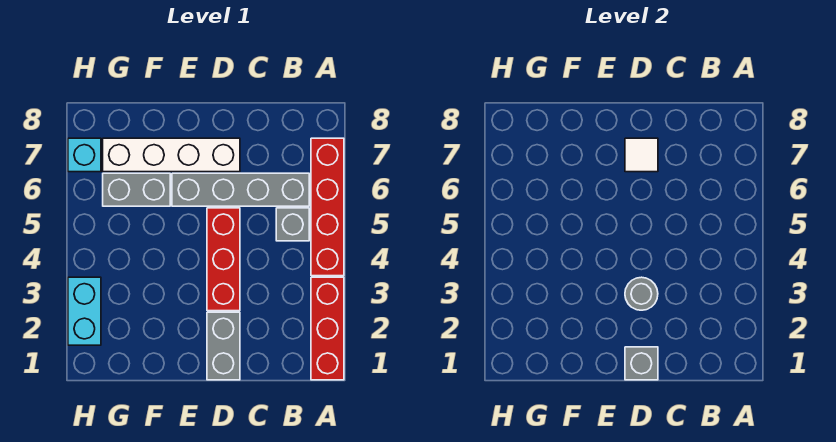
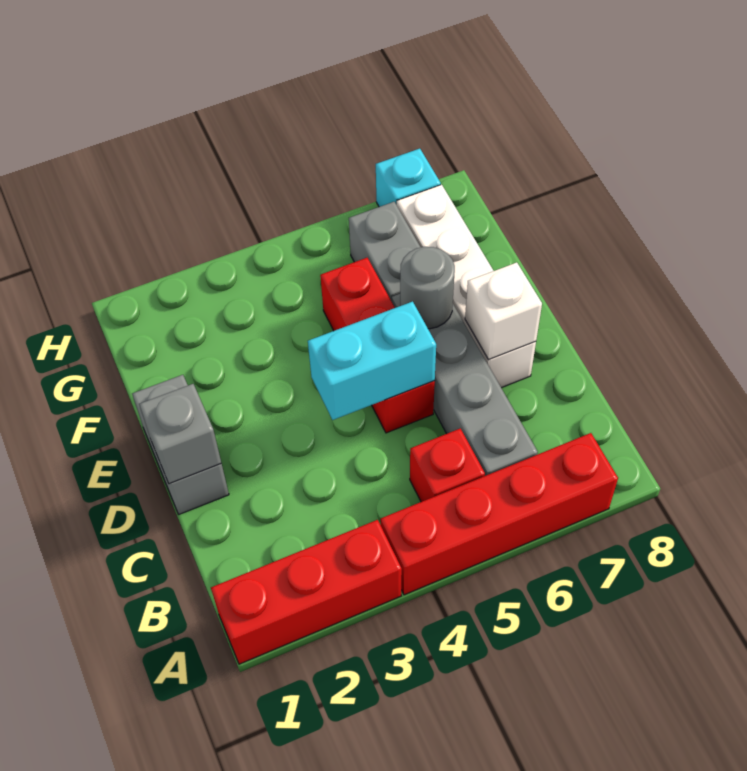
grey 1x1 brick [276,208,309,241] -> red 1x1 brick [410,428,485,502]
grey 1x2 brick [207,312,240,380] -> grey 1x2 brick turned to [132,375,229,514]
red 1x3 brick [207,208,240,311] -> red 1x3 brick turned to [320,258,435,433]
grey 1x1 round brick [625,277,658,310] -> grey 1x1 round brick moved to [400,247,455,329]
white 1x1 tile [625,138,658,172] -> white 1x1 brick [465,263,542,360]
cyan 1x2 brick [68,277,101,345] -> cyan 1x2 brick moved to [308,301,436,420]

